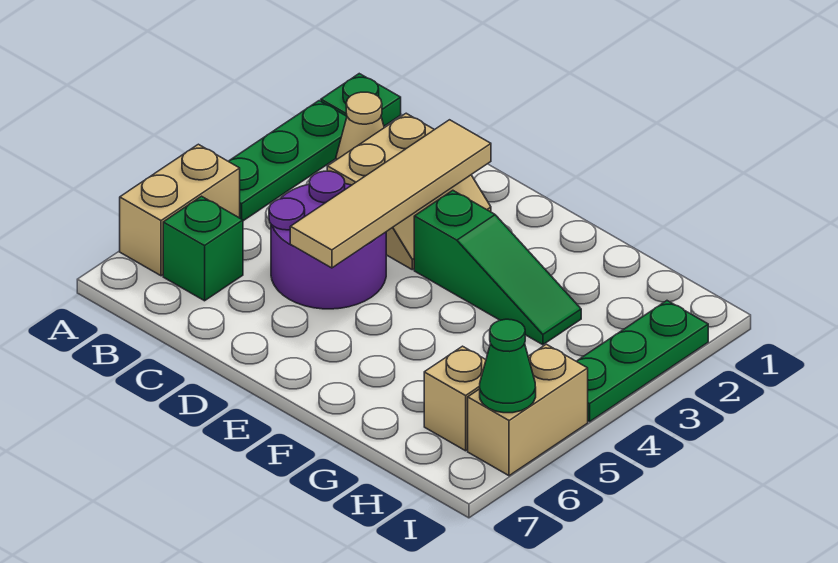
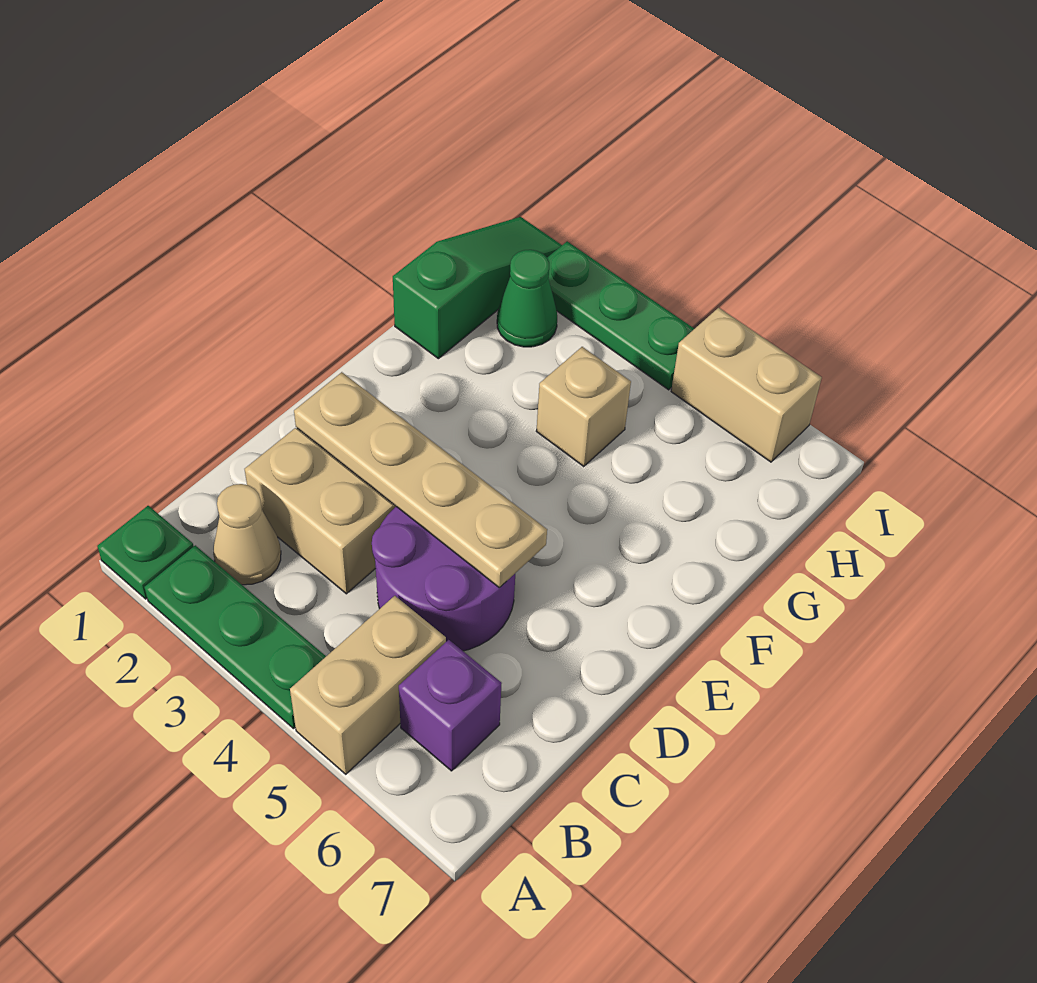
tan 1x2 brick [120,144,240,276] -> tan 1x2 brick turned to [290,596,446,774]
green 1x1 brick [163,196,243,301] -> purple 1x1 brick [399,640,502,771]
tan 1x4 tile [290,120,491,268] -> tan 1x4 plate [294,372,547,588]
green 1x3 slope [414,190,581,345] -> green 1x3 slope moved to [393,217,562,359]
tan 1x1 brick [424,346,486,451] -> tan 1x1 brick moved to [536,347,631,466]
green 1x1 cone [480,319,536,413] -> green 1x1 cone moved to [497,250,557,347]

